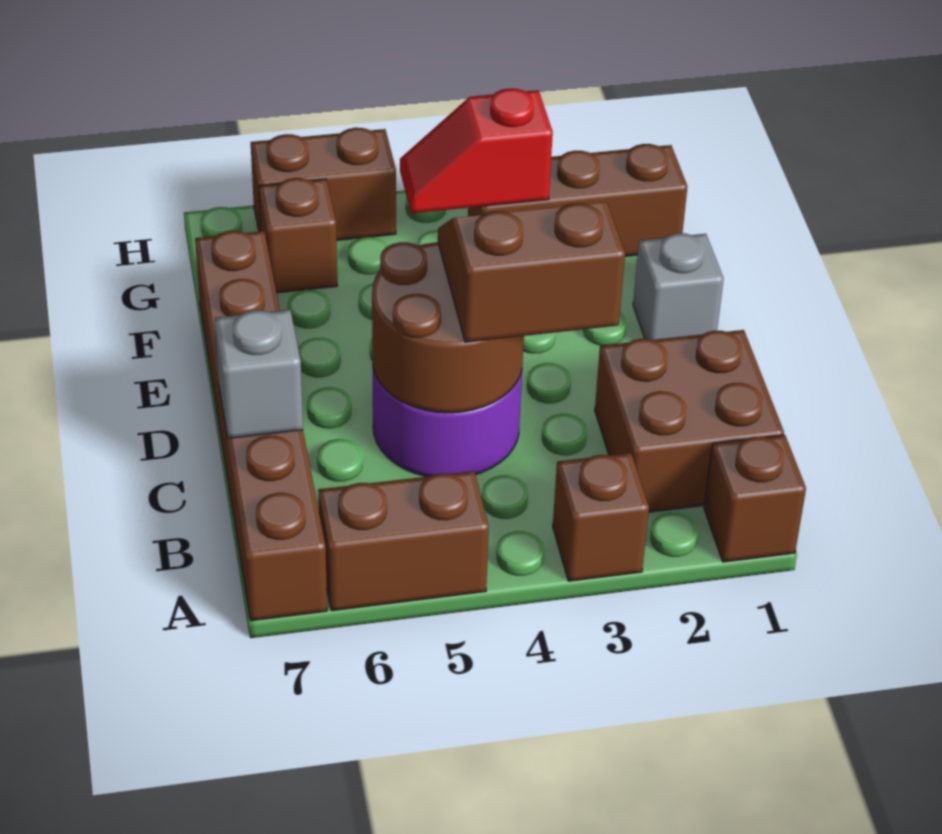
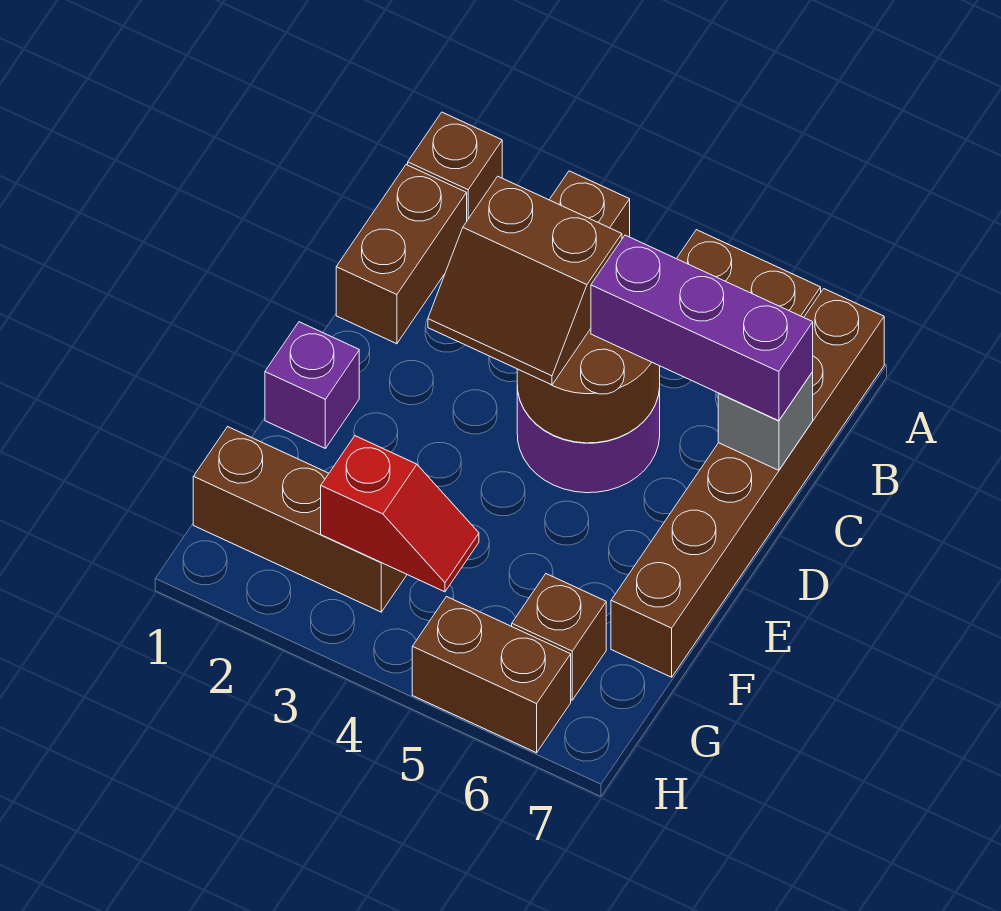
brown 2x2 brick [595,330,784,512] -> brown 1x2 brick [336,165,467,344]
none -> purple 1x3 brick [591,235,813,421]
grey 1x1 brick [633,233,724,340] -> purple 1x1 brick [265,322,359,448]

